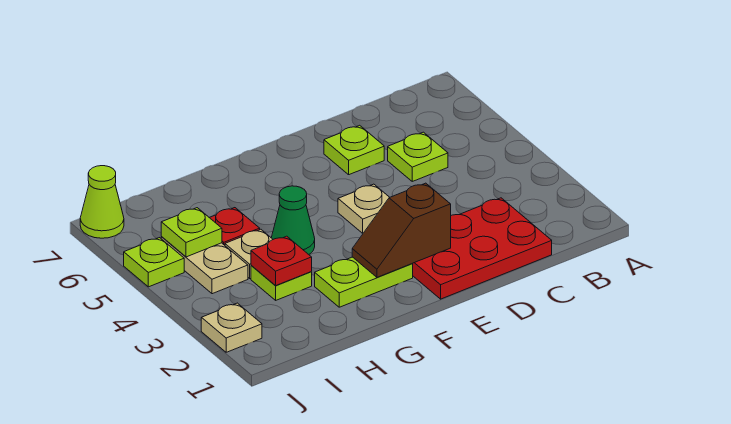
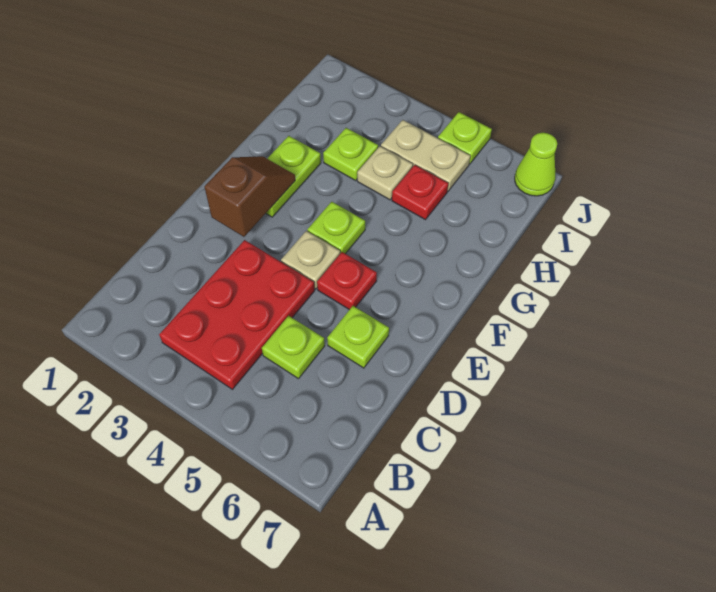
red 2x3 plate [413,198,552,299] -> red 2x3 plate moved to [159,240,315,389]
green 1x1 cone [271,186,315,254] -> none
red 1x1 plate [251,236,312,286] -> red 1x1 plate moved to [317,252,377,310]
lime 1x1 plate [161,208,222,257] -> lime 1x1 plate moved to [307,202,365,254]
tan 1x1 plate [201,303,262,352] -> none

